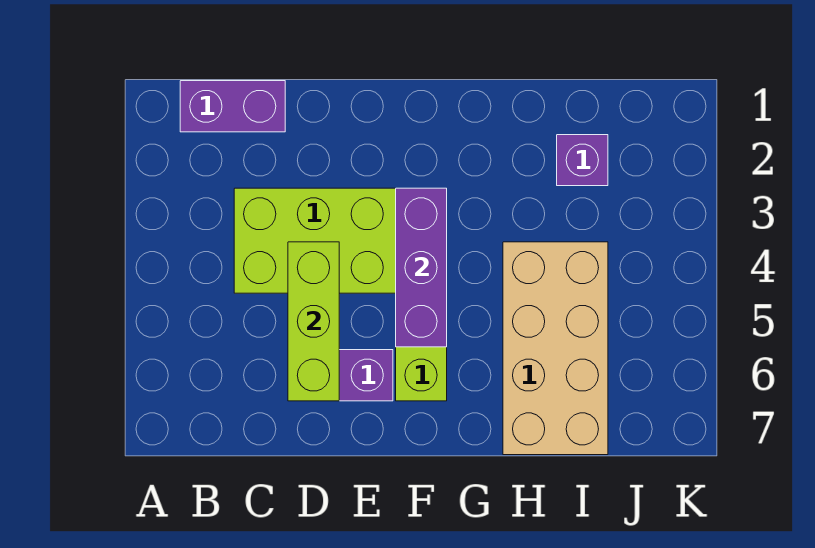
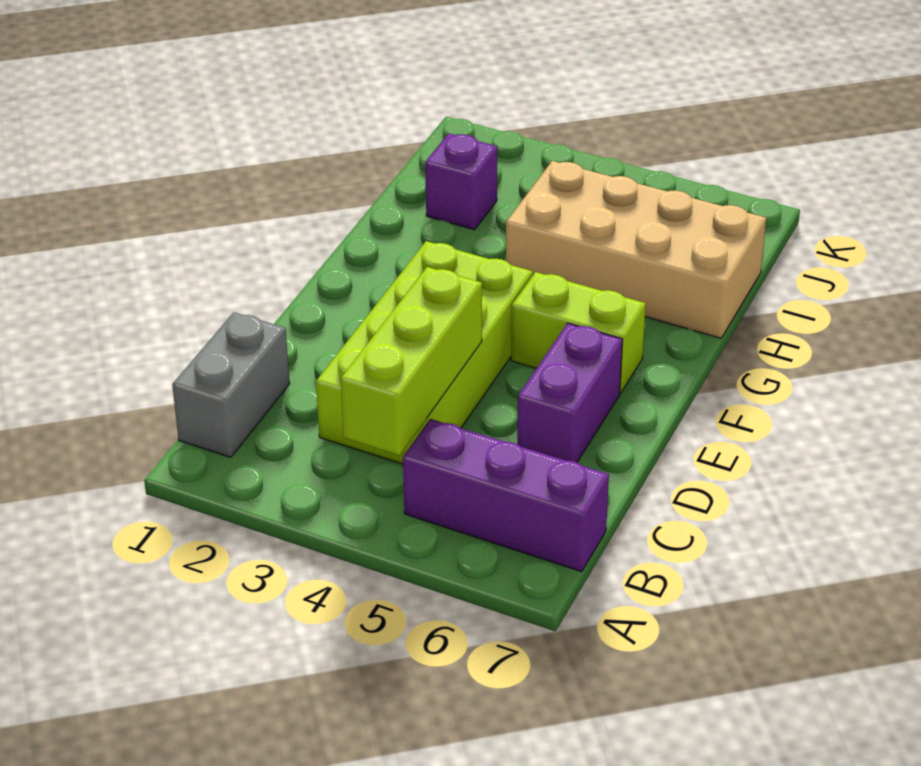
purple 1x2 brick [180,81,285,132] -> grey 1x2 brick [172,312,290,457]
lime 1x3 brick [288,242,339,401] -> lime 1x3 brick turned to [341,267,482,455]
purple 1x3 brick [396,188,447,347] -> purple 1x3 brick moved to [403,419,609,572]

